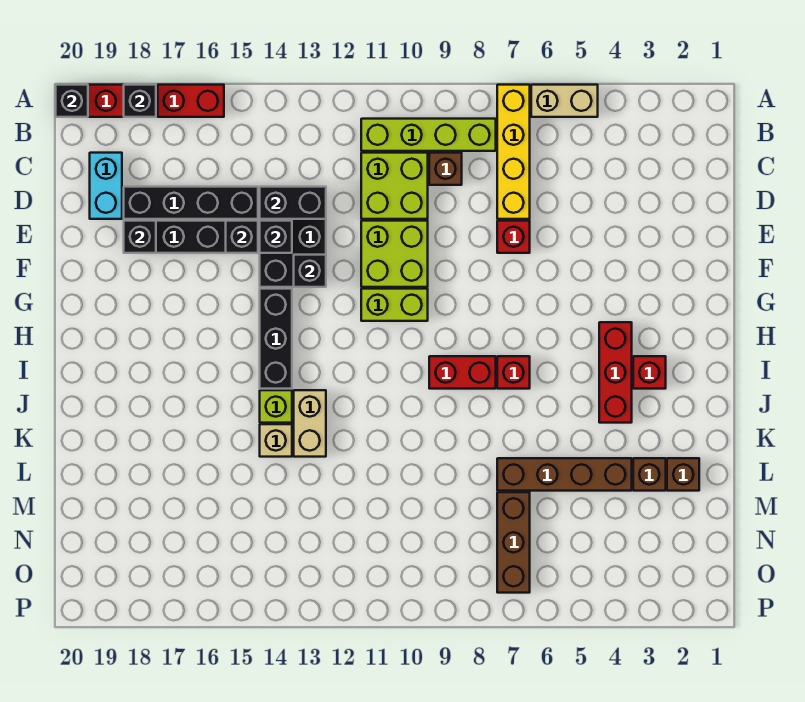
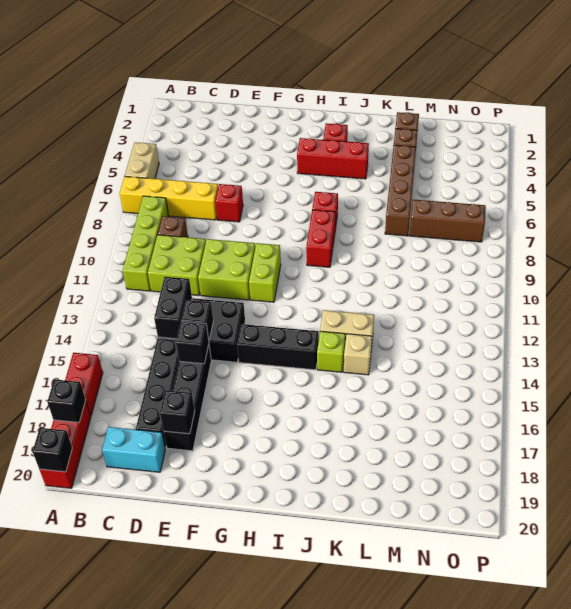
black 1x1 brick [294,255,326,287] -> none

